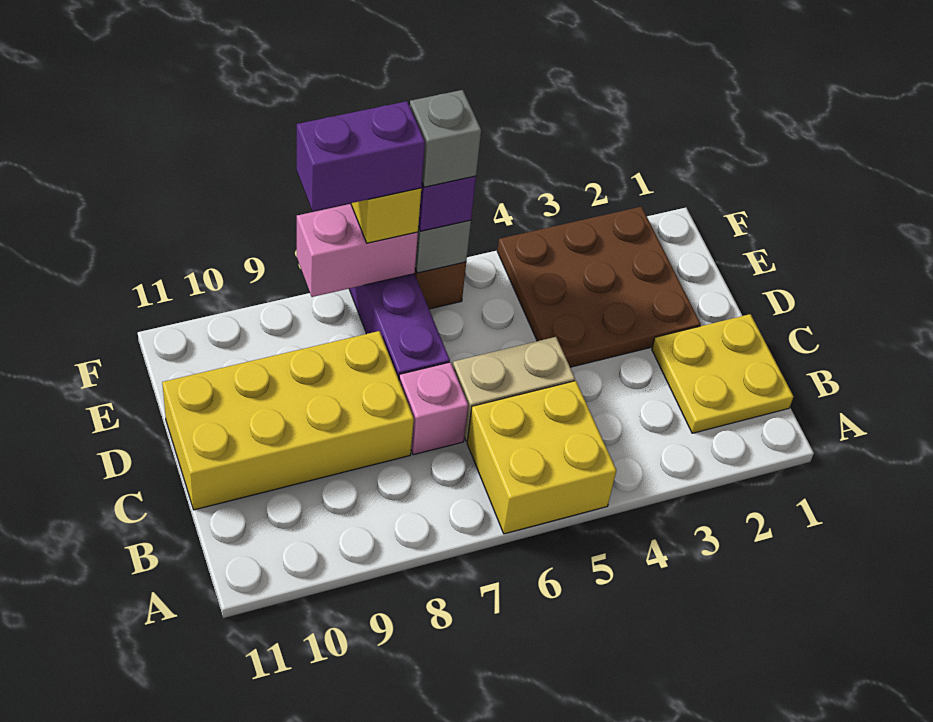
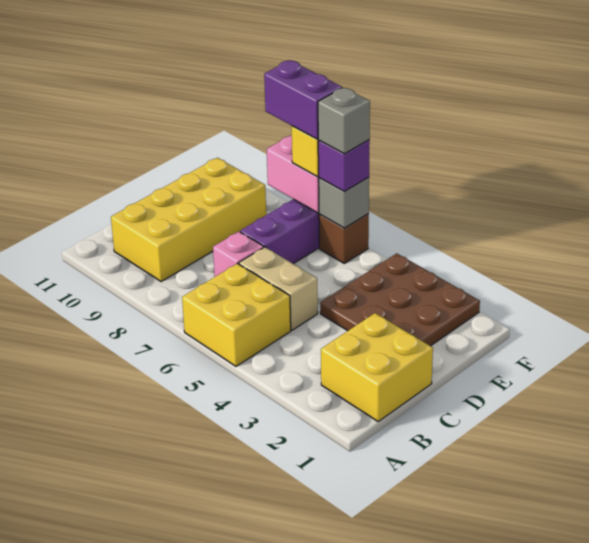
yellow 2x2 plate [652,314,794,433] -> yellow 2x2 brick [321,313,433,421]
yellow 2x4 brick [162,331,414,510] -> yellow 2x4 brick turned to [111,158,266,282]

